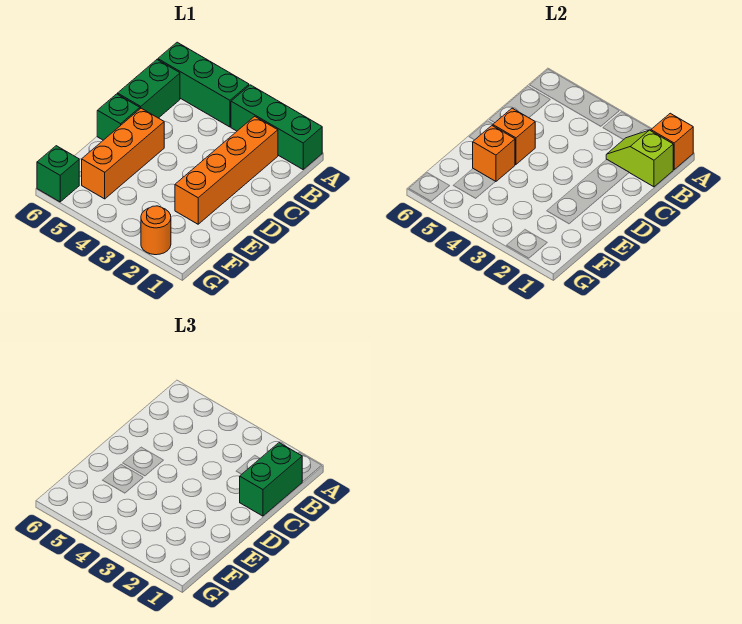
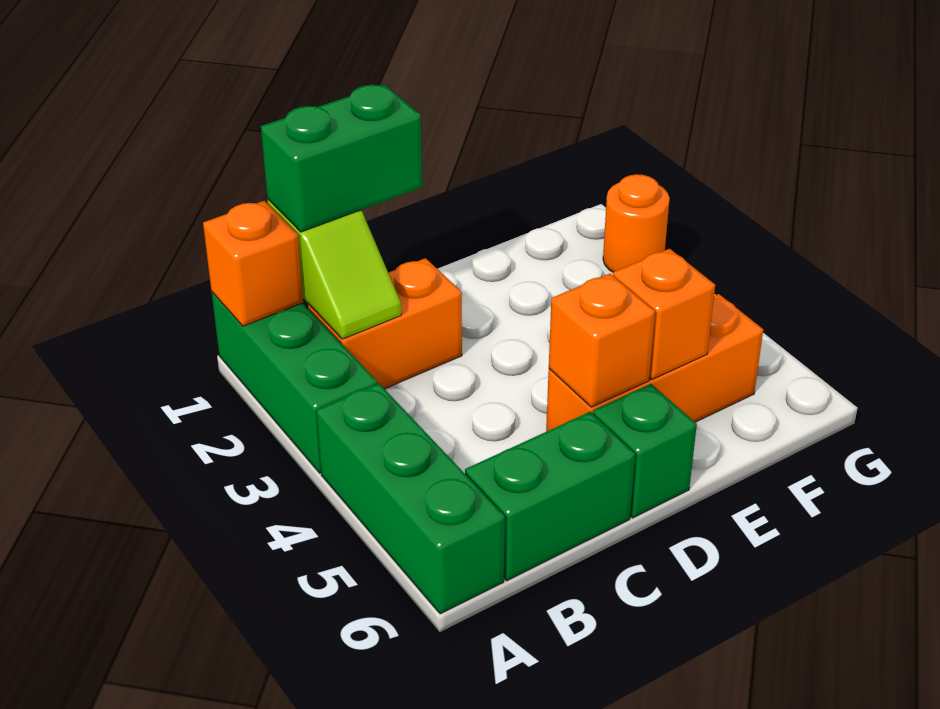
orange 1x4 brick [175,116,278,224] -> orange 1x2 brick [308,258,462,389]
green 1x1 brick [37,146,79,202] -> none

